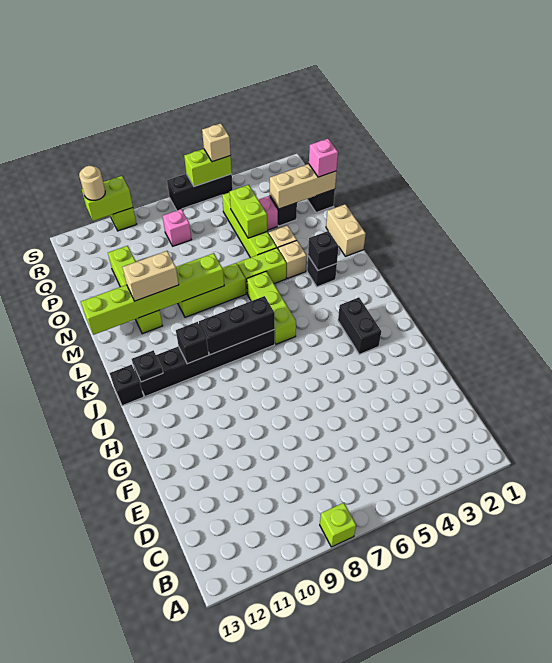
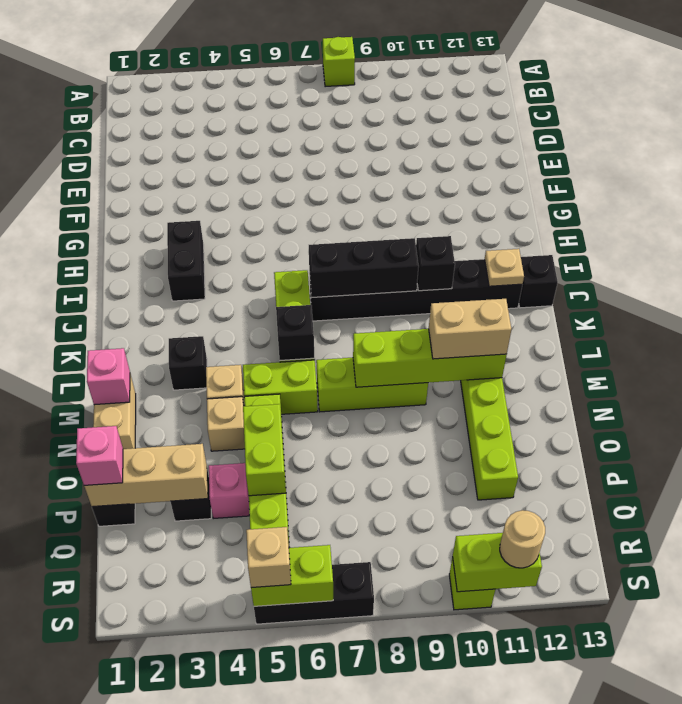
black 1x1 plate [132,350,163,382] -> tan 1x1 plate [485,249,524,286]
black 1x1 brick [308,231,339,270] -> black 1x1 brick moved to [276,305,314,360]
lime 1x6 brick [81,253,224,335] -> lime 1x4 brick [353,329,507,387]
pink 1x1 brick [163,209,191,246] -> pink 1x1 brick moved to [87,348,130,405]

